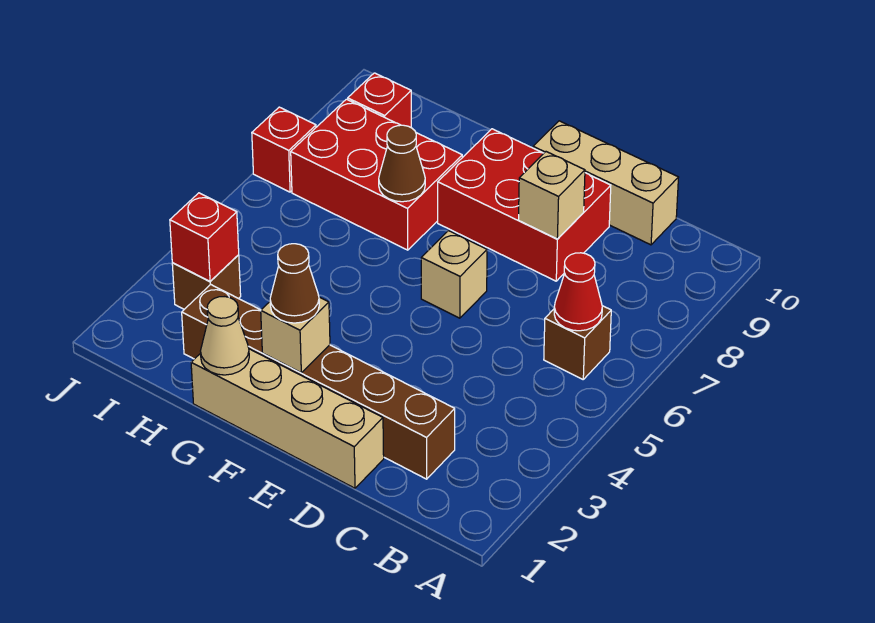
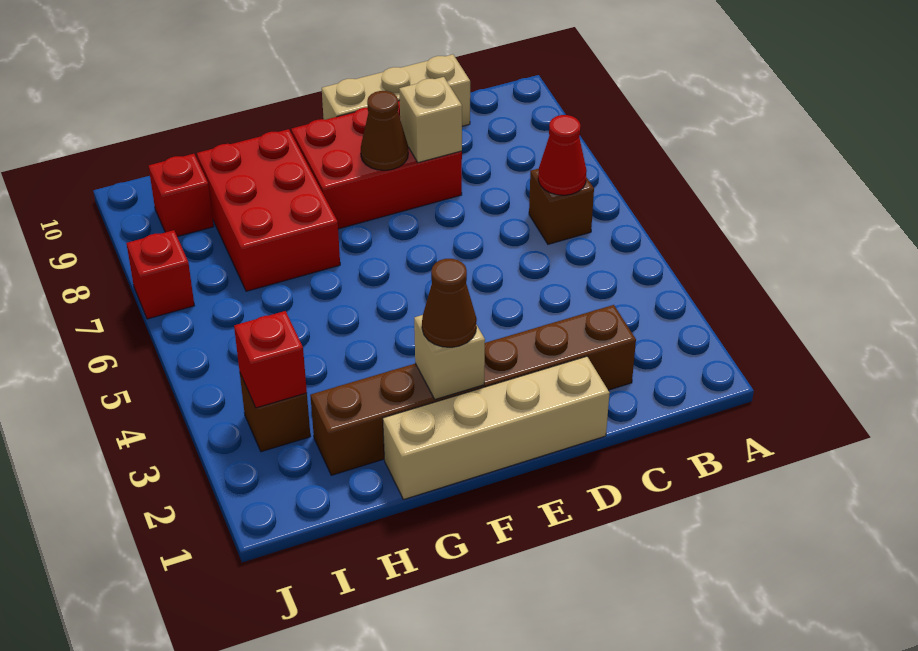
tan 1x1 brick [421,231,487,318] -> none
tan 1x1 cone [201,297,249,375] -> none
red 2x3 brick [291,99,462,250] -> red 2x3 brick turned to [197,129,340,291]
brown 1x1 cone [379,125,425,202] -> brown 1x1 cone moved to [361,91,408,170]

